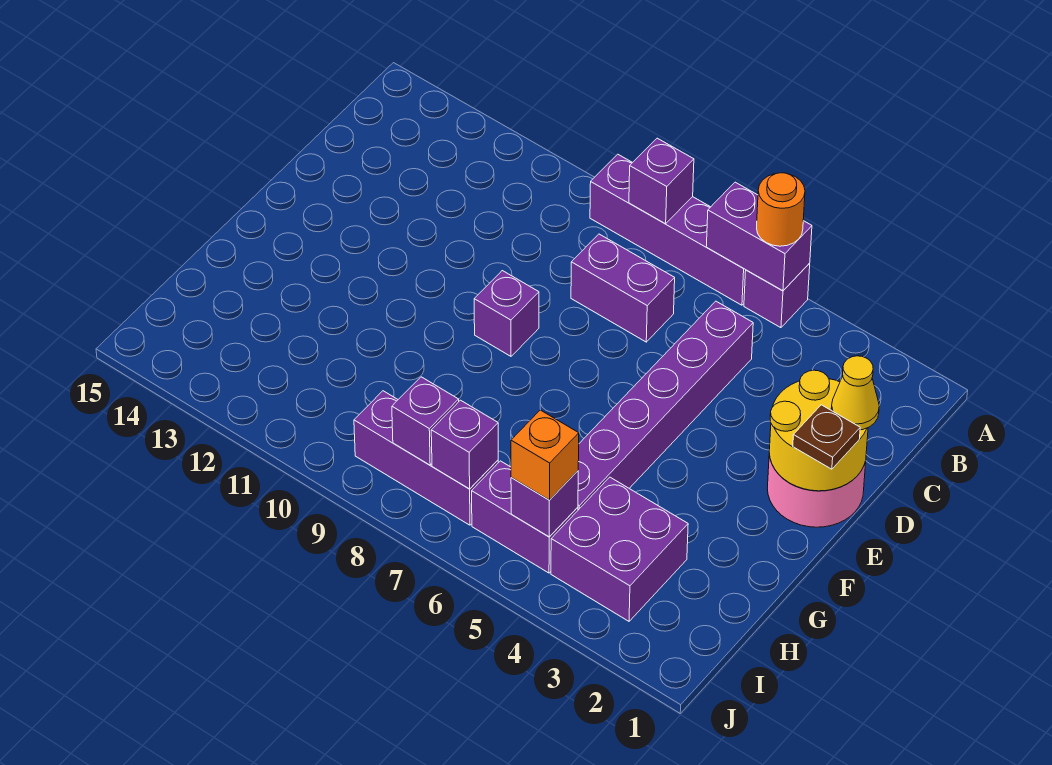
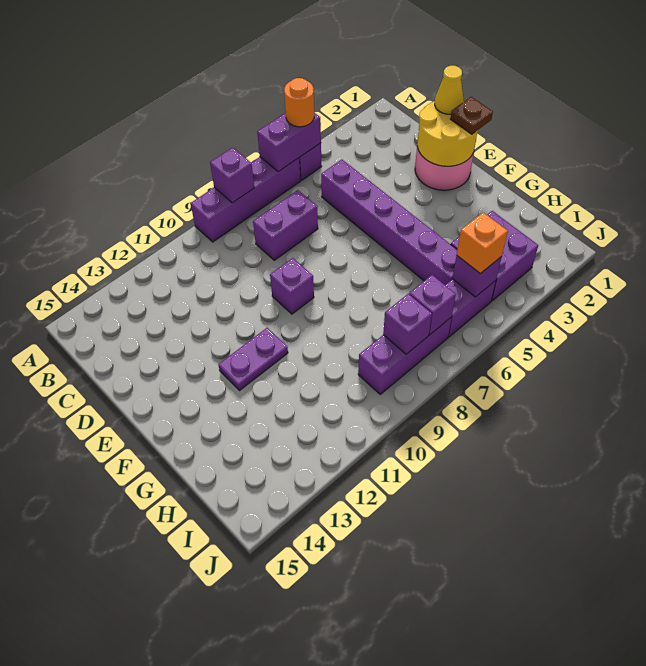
none -> purple 1x2 plate [218,328,288,390]

